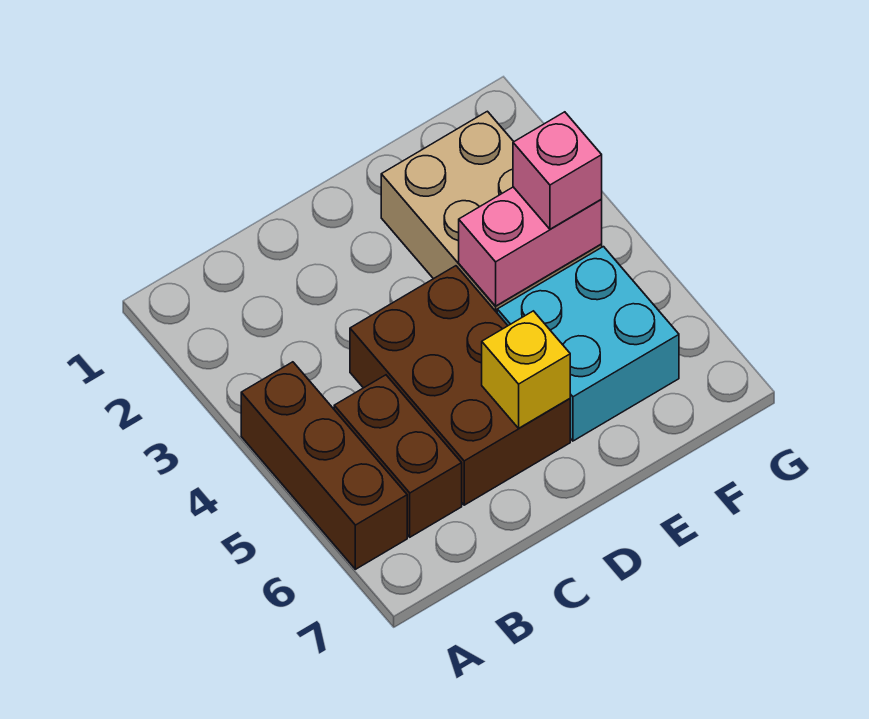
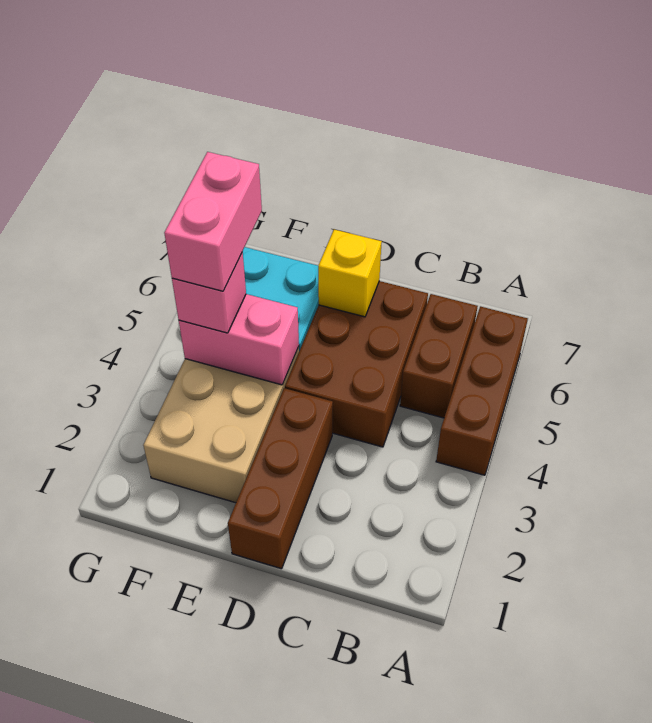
none -> brown 1x3 brick [228,388,333,569]
none -> pink 1x2 brick [164,152,262,291]

